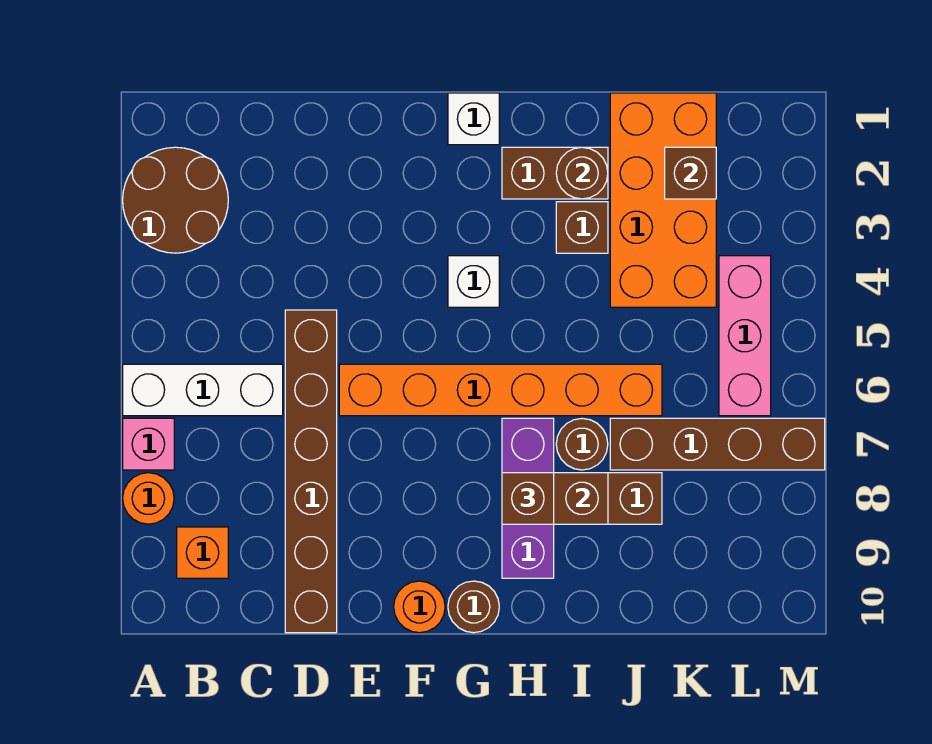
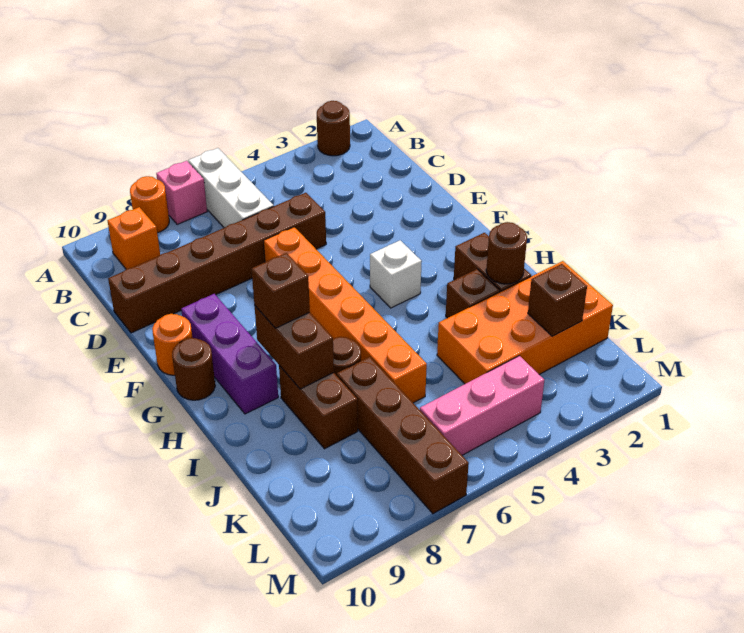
brown 2x2 round brick [123,147,228,253] -> brown 1x1 round brick [317,101,350,156]
white 1x1 brick [448,93,499,145] -> none
purple 1x3 brick [502,418,554,578] -> purple 1x3 brick turned to [181,294,278,414]

